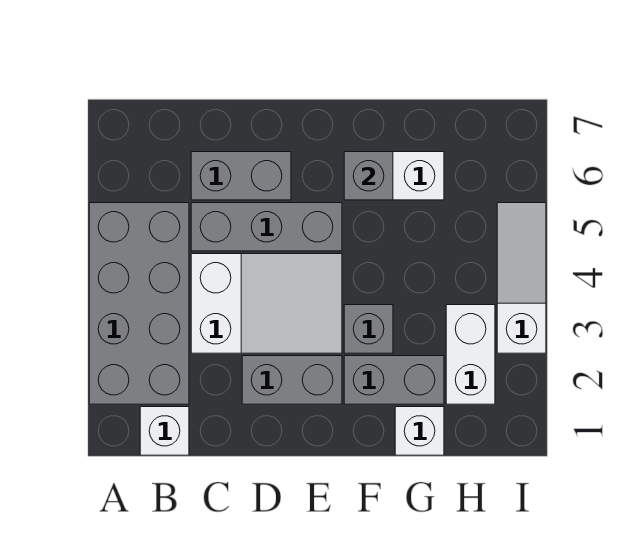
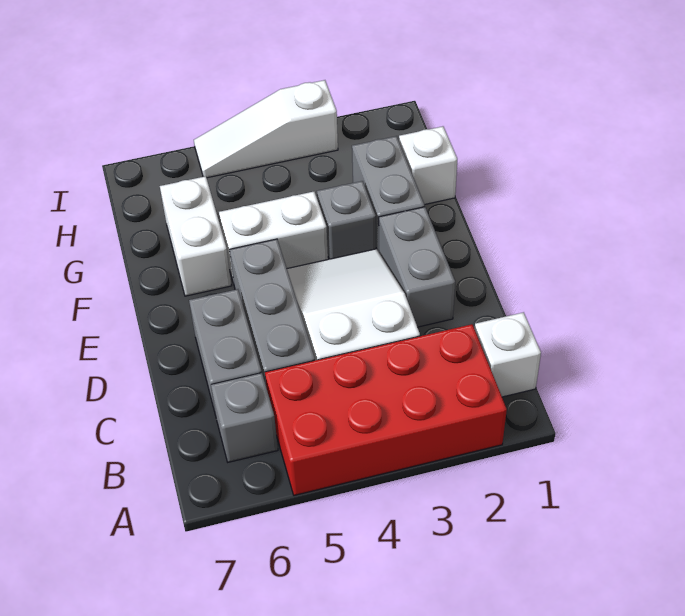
grey 2x4 brick [89,203,189,404] -> red 2x4 brick [265,324,507,495]
grey 1x1 brick [344,152,393,200] -> grey 1x1 brick moved to [211,373,278,462]
white 1x2 brick [446,305,495,404] -> white 1x2 brick moved to [219,192,328,283]

